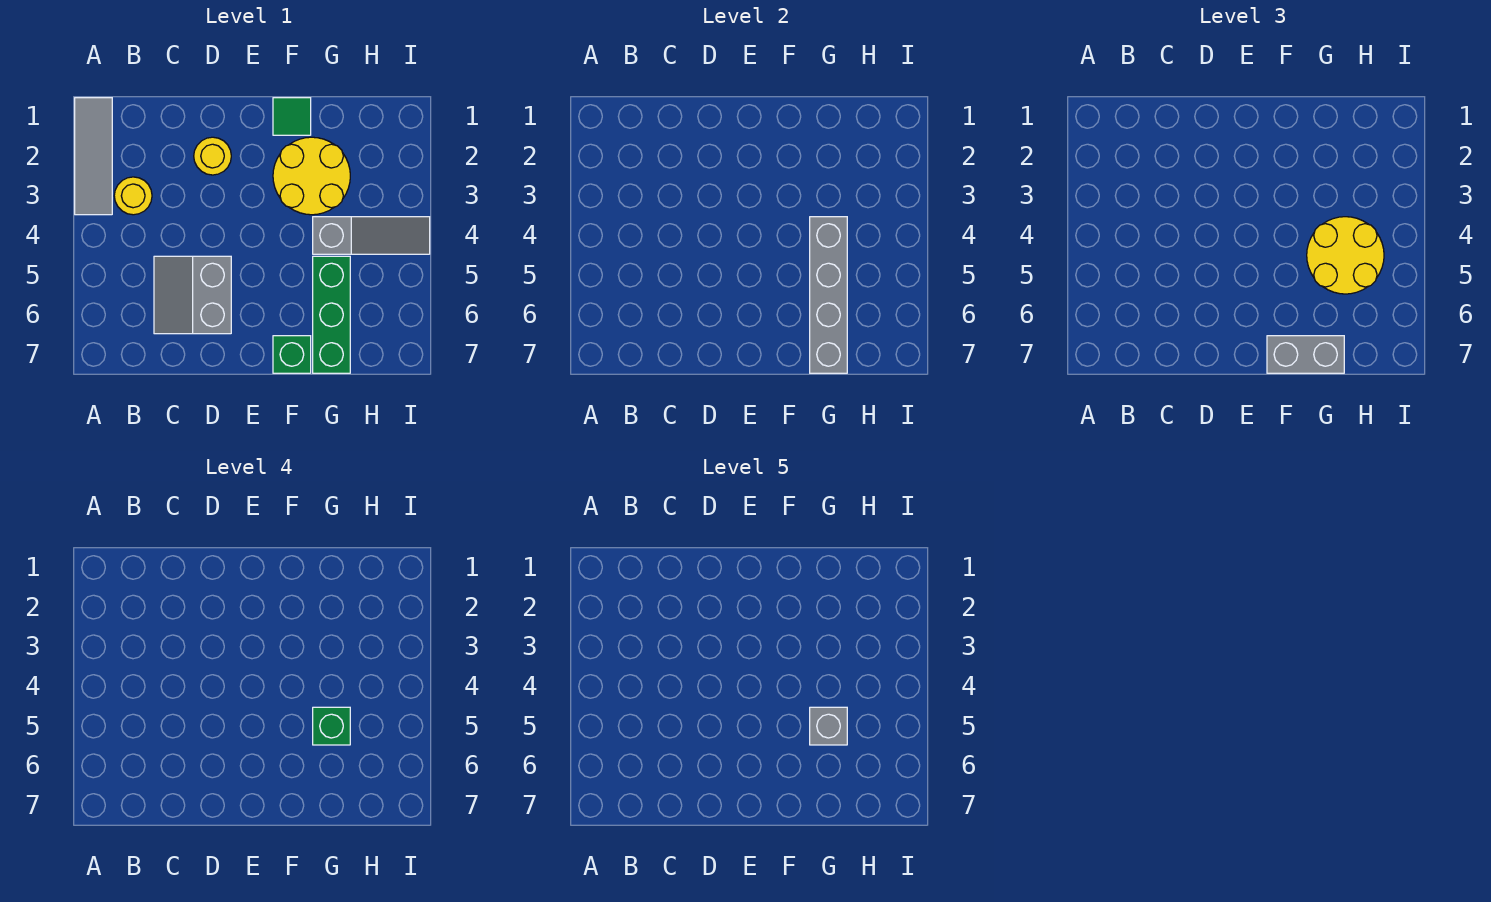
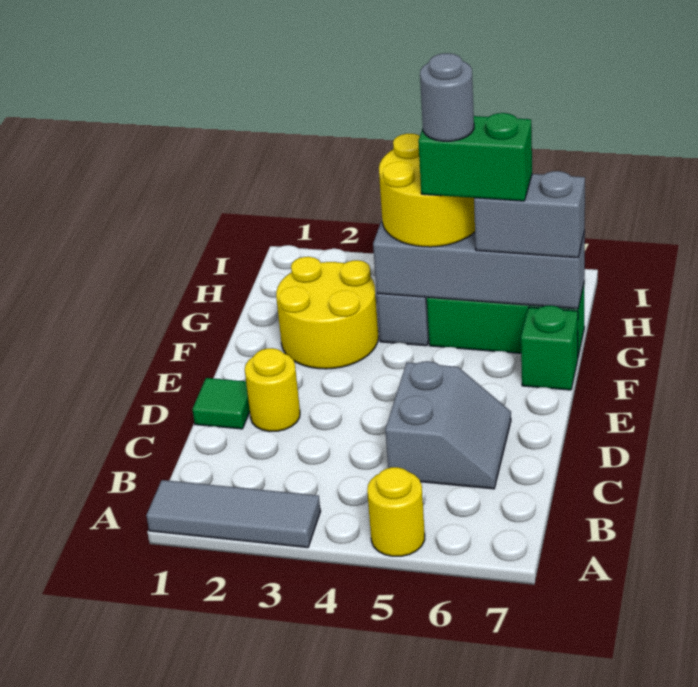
yellow 1x1 round brick [114,177,152,215] -> yellow 1x1 round brick moved to [367,467,425,556]
grey 2x2 slope [154,256,231,334] -> grey 2x2 slope turned to [385,361,511,489]
green 1x1 tile [273,98,311,135] -> green 1x1 tile moved to [193,378,250,429]
grey 1x2 brick [1267,336,1344,373] -> grey 1x2 brick turned to [474,171,585,258]
green 1x1 brick [313,707,350,745] -> green 1x2 brick [418,113,532,201]
grey 1x1 brick [810,707,847,745] -> grey 1x1 round brick [420,53,474,141]

